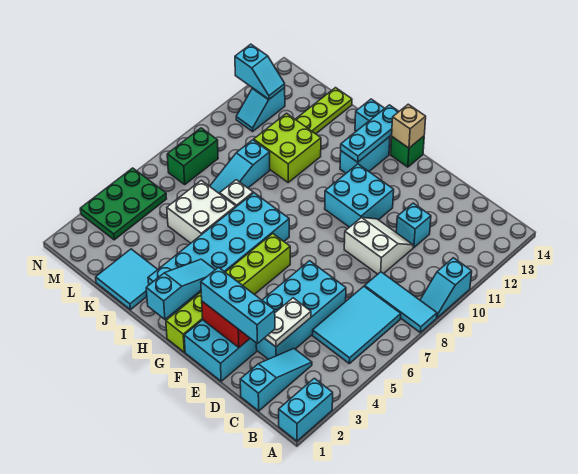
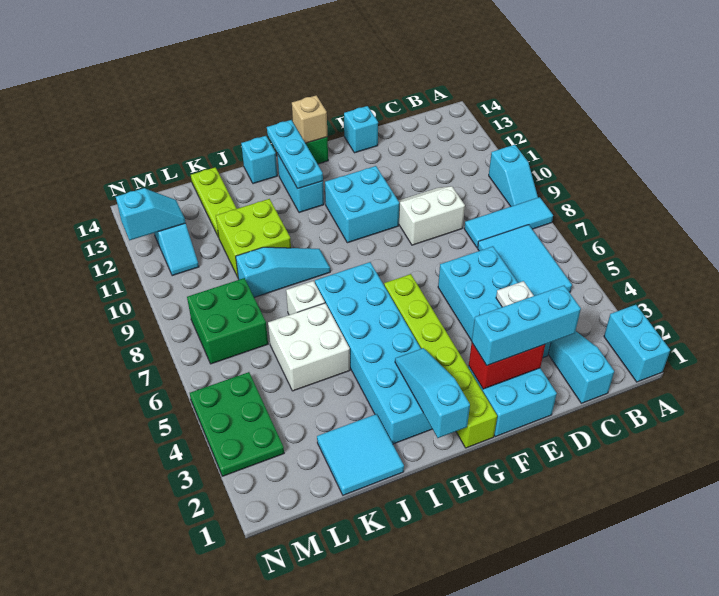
cyan 1x1 brick [396,203,431,247] -> cyan 1x1 brick moved to [344,106,378,153]
cyan 1x3 slope [210,140,270,194] -> cyan 1x3 slope turned to [236,247,330,297]
green 1x2 brick [167,128,218,184] -> green 2x2 brick [187,278,268,364]

